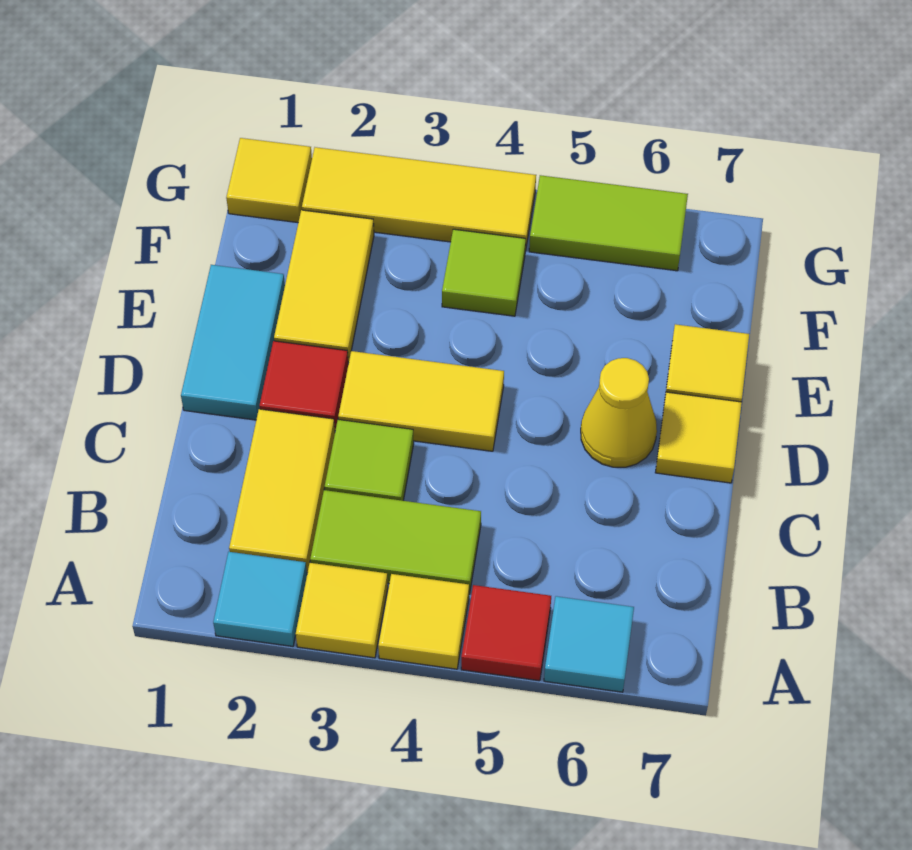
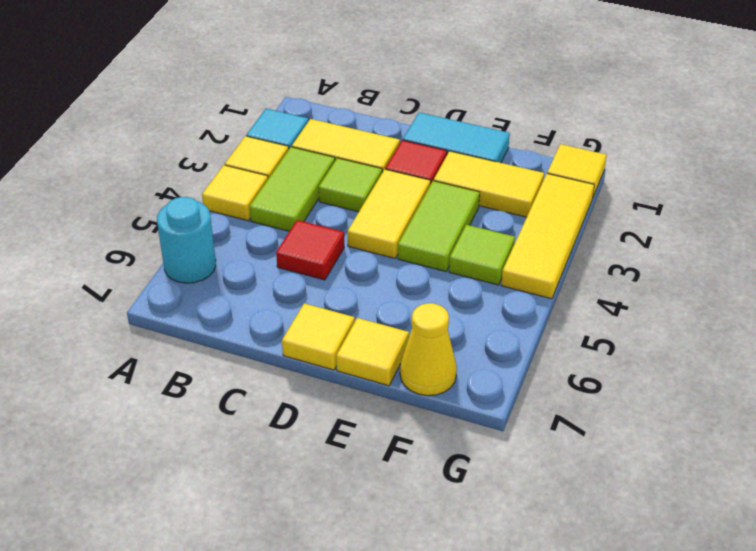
red 1x1 tile [461,585,551,681] -> red 1x1 tile moved to [276,220,344,280]
cyan 1x1 tile [544,596,634,692] -> cyan 1x1 round brick [157,197,216,283]
yellow 1x1 cone [581,358,657,467] -> yellow 1x1 cone moved to [400,303,457,396]
lime 1x2 tile [529,175,688,271] -> lime 1x2 tile moved to [398,181,480,271]

